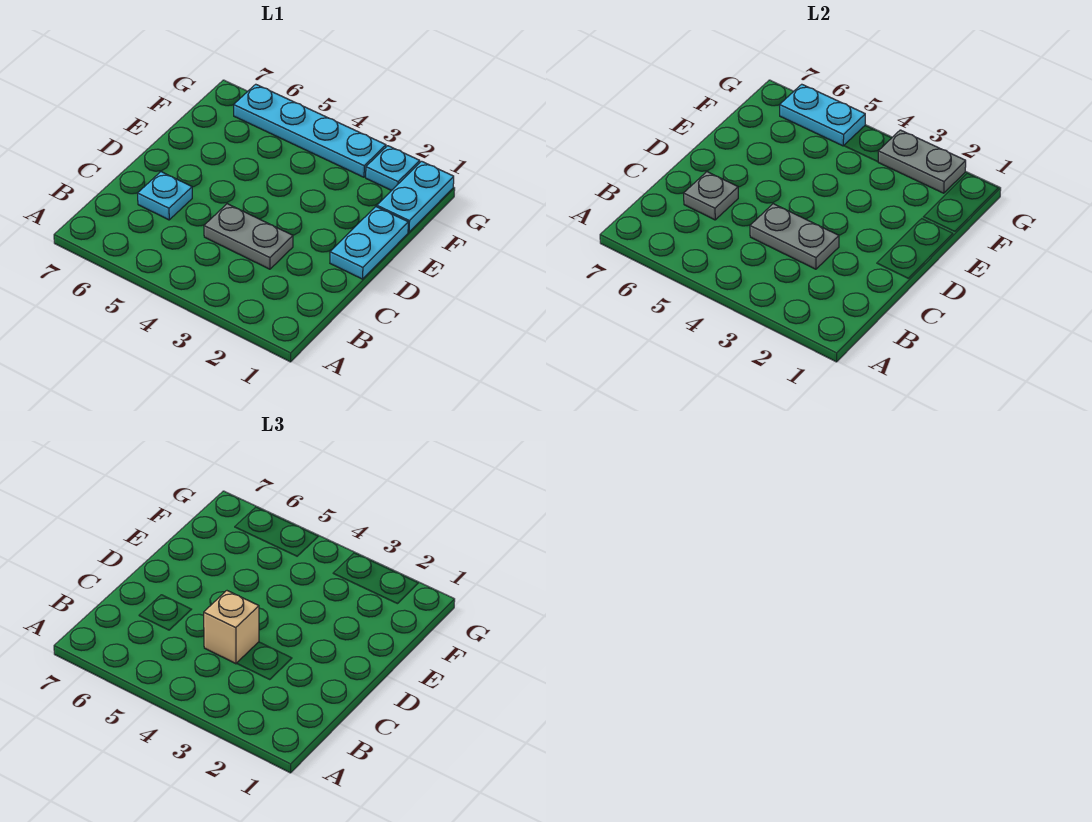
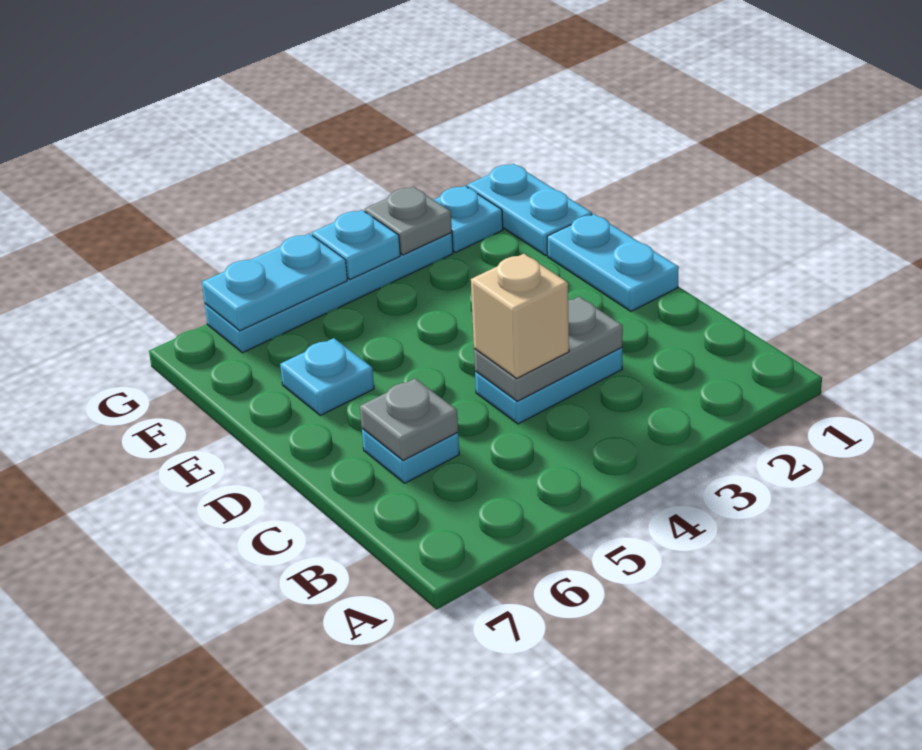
grey 1x2 plate [204,204,293,269] -> cyan 1x2 plate [475,348,622,424]
none -> cyan 1x1 plate [280,338,374,415]
grey 1x2 plate [878,130,966,193] -> grey 1x1 plate [365,187,452,255]
none -> cyan 1x1 plate [312,210,400,280]

